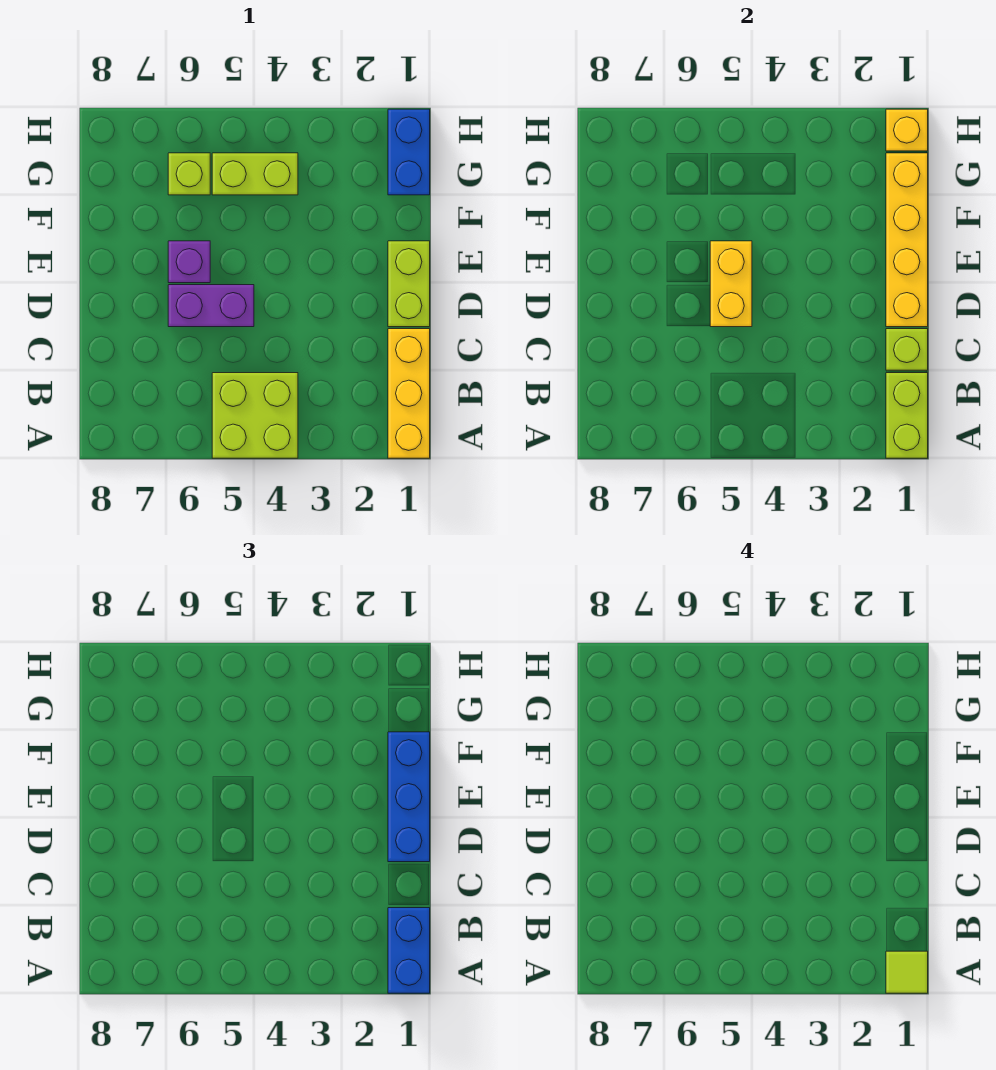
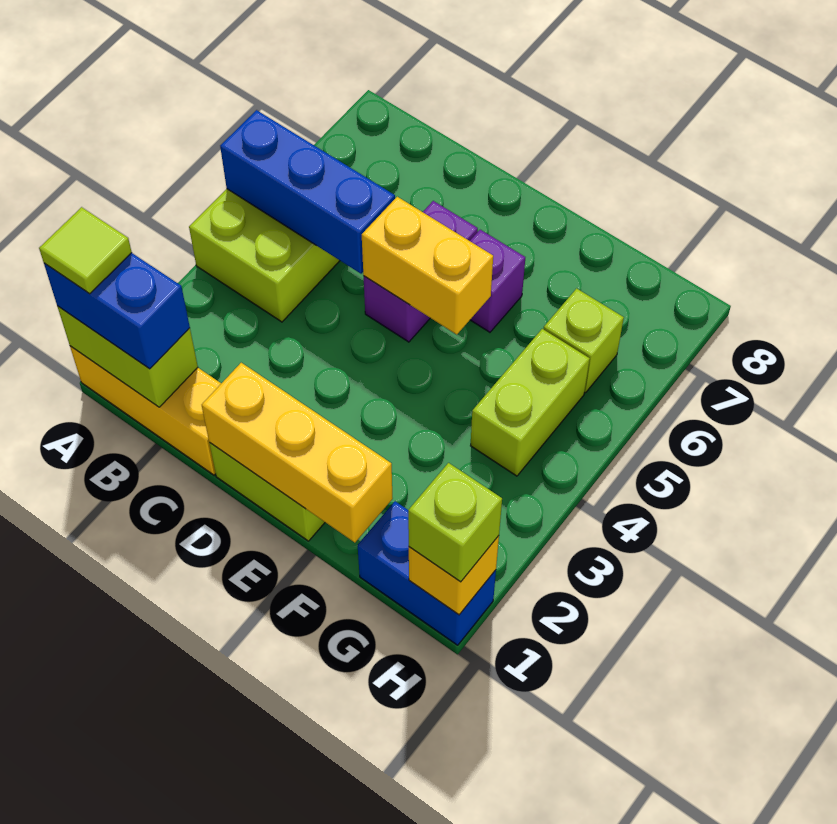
lime 1x1 brick [886,329,928,370] -> lime 1x1 brick moved to [408,463,502,582]
yellow 1x4 brick [886,153,928,327] -> yellow 1x3 brick [202,363,393,543]
blue 1x3 brick [388,732,430,862] -> blue 1x3 brick moved to [220,110,395,274]

